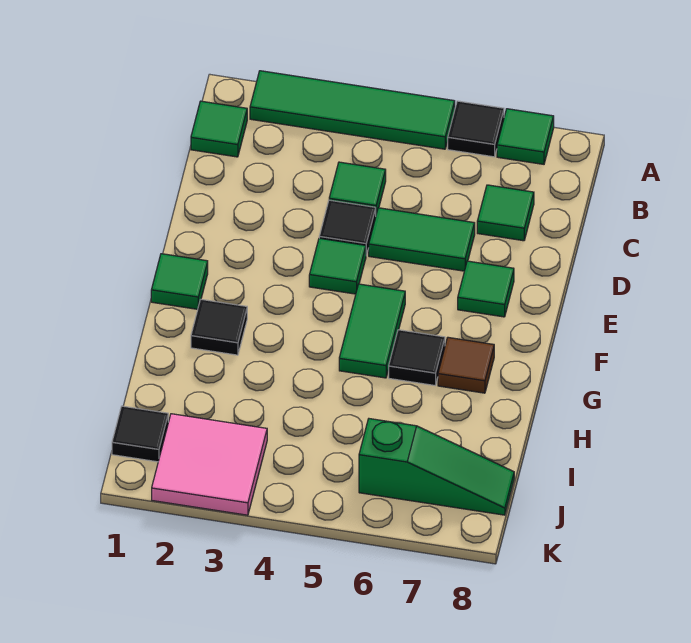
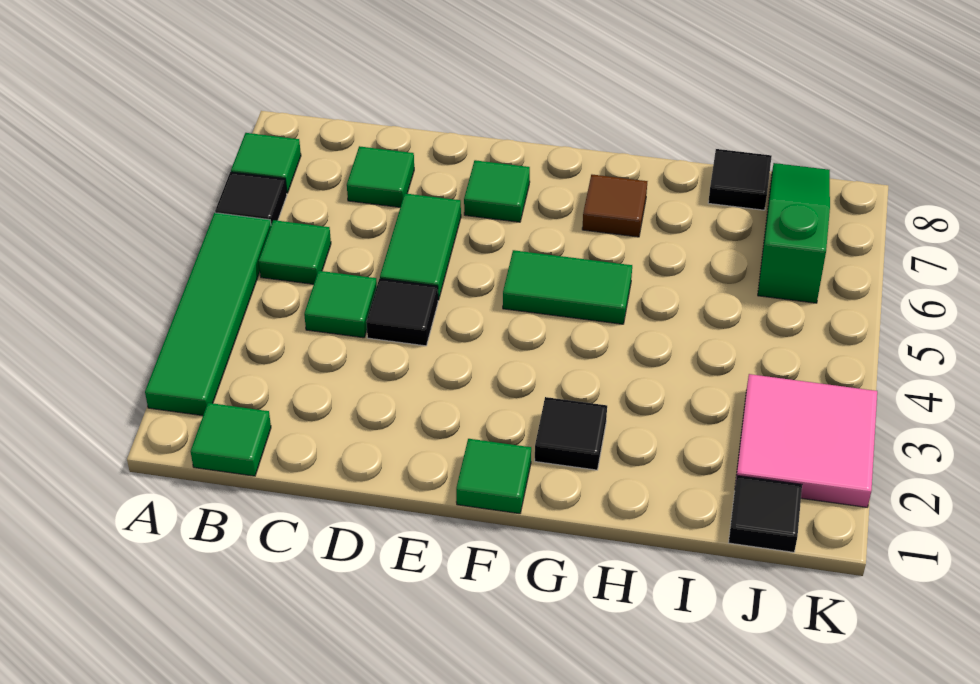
green 1x1 tile [309,238,366,294] -> green 1x1 tile moved to [259,220,331,284]
black 1x1 tile [389,330,445,385] -> black 1x1 tile moved to [708,149,772,210]

